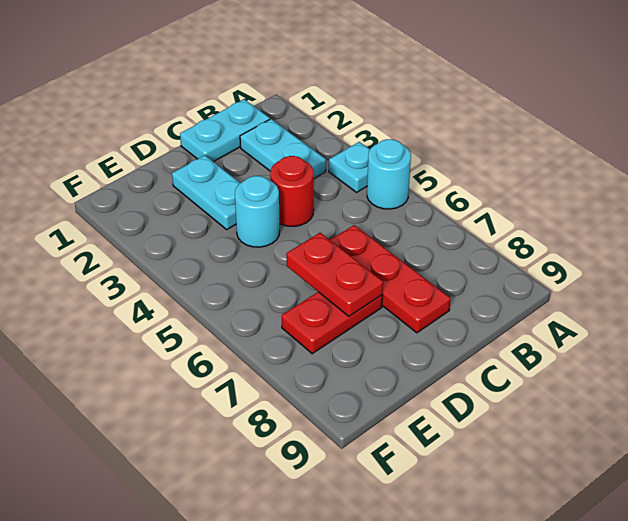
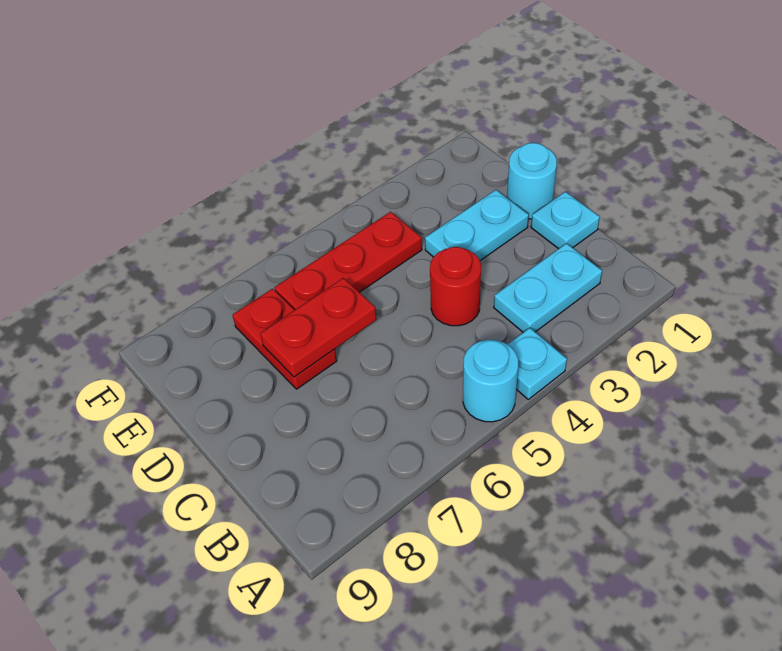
cyan 1x2 plate [180,99,270,162] -> cyan 1x1 plate [531,192,600,249]
red 1x3 plate [330,225,451,333] -> red 1x3 plate moved to [275,212,422,310]
cyan 1x1 round brick [235,176,280,247] -> cyan 1x1 round brick moved to [507,143,557,219]

